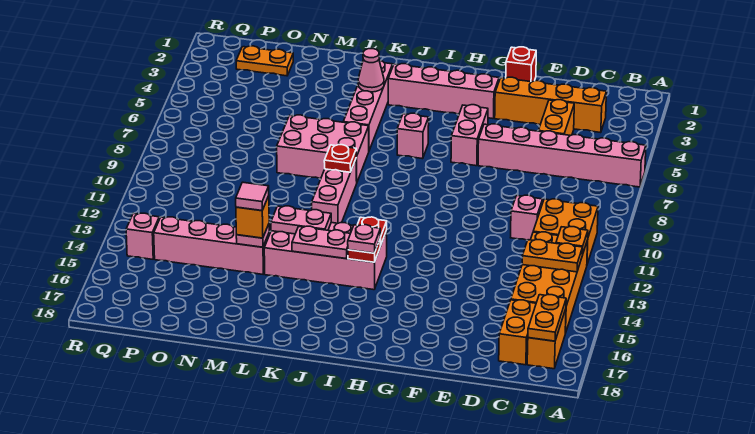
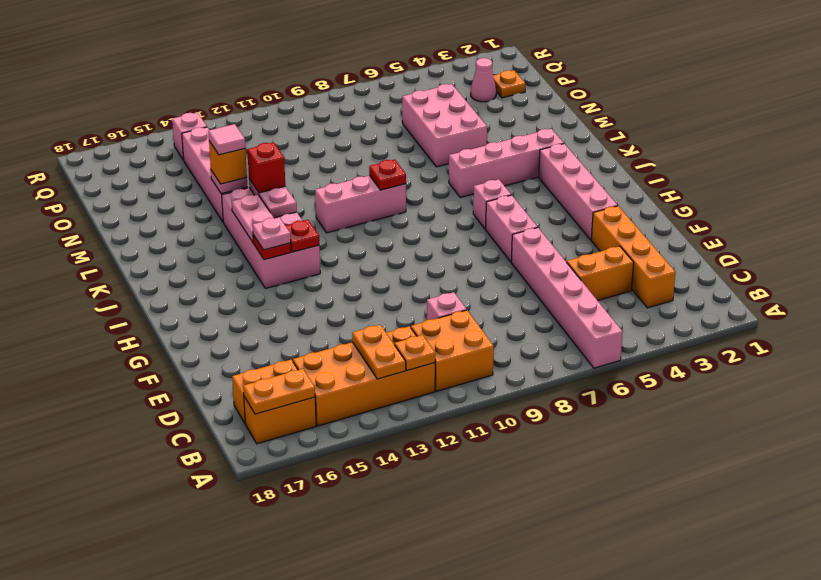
red 1x1 brick [506,47,536,82] -> red 1x1 brick moved to [247,142,285,193]
pink 1x2 brick [451,105,488,166] -> pink 1x2 brick turned to [486,195,538,262]
pink 1x1 cone [358,49,384,92] -> pink 1x1 cone moved to [471,58,496,102]
pink 2x3 brick [277,115,369,182] -> pink 2x3 brick moved to [402,84,487,167]
orange 1x2 plate [236,46,293,76] -> orange 1x1 plate [493,70,526,98]

